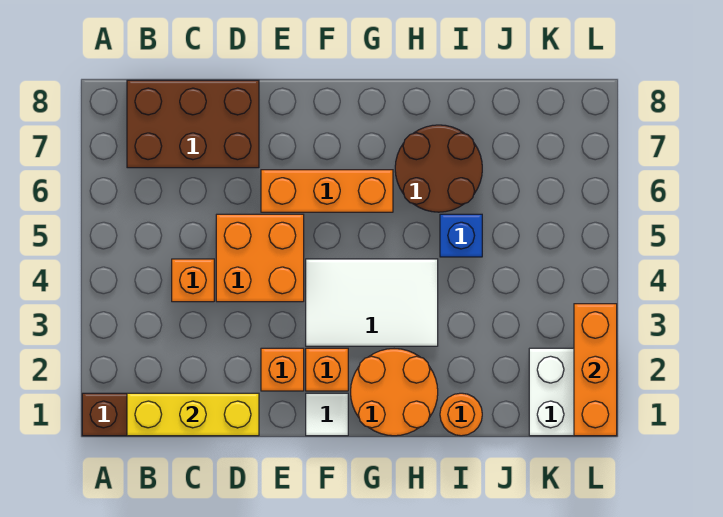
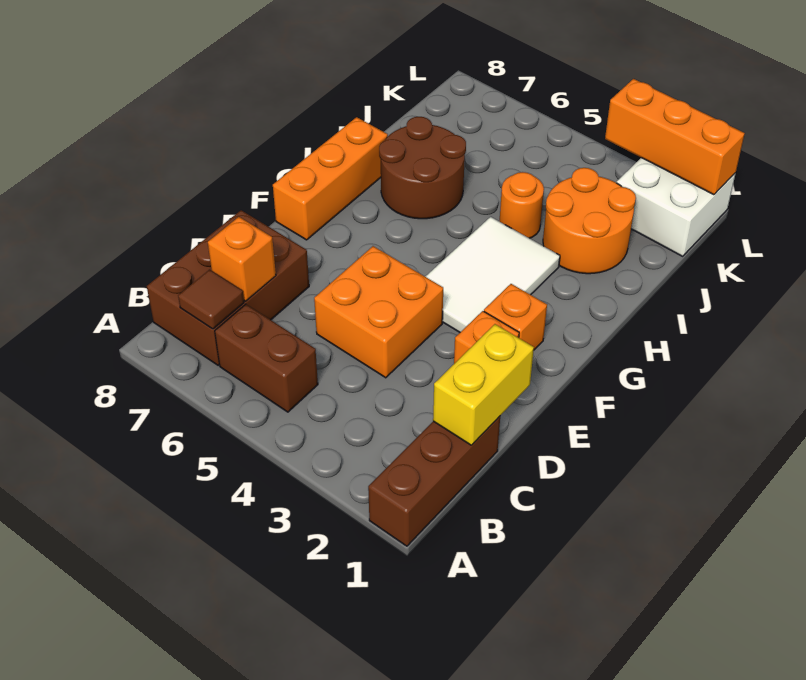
yellow 1x3 brick [127,393,259,436] -> yellow 1x2 brick [433,324,534,445]
none -> brown 1x2 brick [215,304,318,412]
none -> brown 1x1 tile [178,270,244,329]
orange 1x1 brick [172,259,214,302] -> orange 1x1 brick moved to [208,217,276,301]
orange 1x3 brick [261,170,393,212] -> orange 1x3 brick moved to [273,117,388,240]
white 1x1 tile [306,393,348,436] -> none
orange 2x2 round brick [351,349,438,436] -> orange 2x2 round brick moved to [543,168,636,274]
orange 1x1 round brick [440,393,482,436] -> orange 1x1 round brick moved to [499,172,544,238]
blue 1x1 brick [440,214,482,257] -> none

